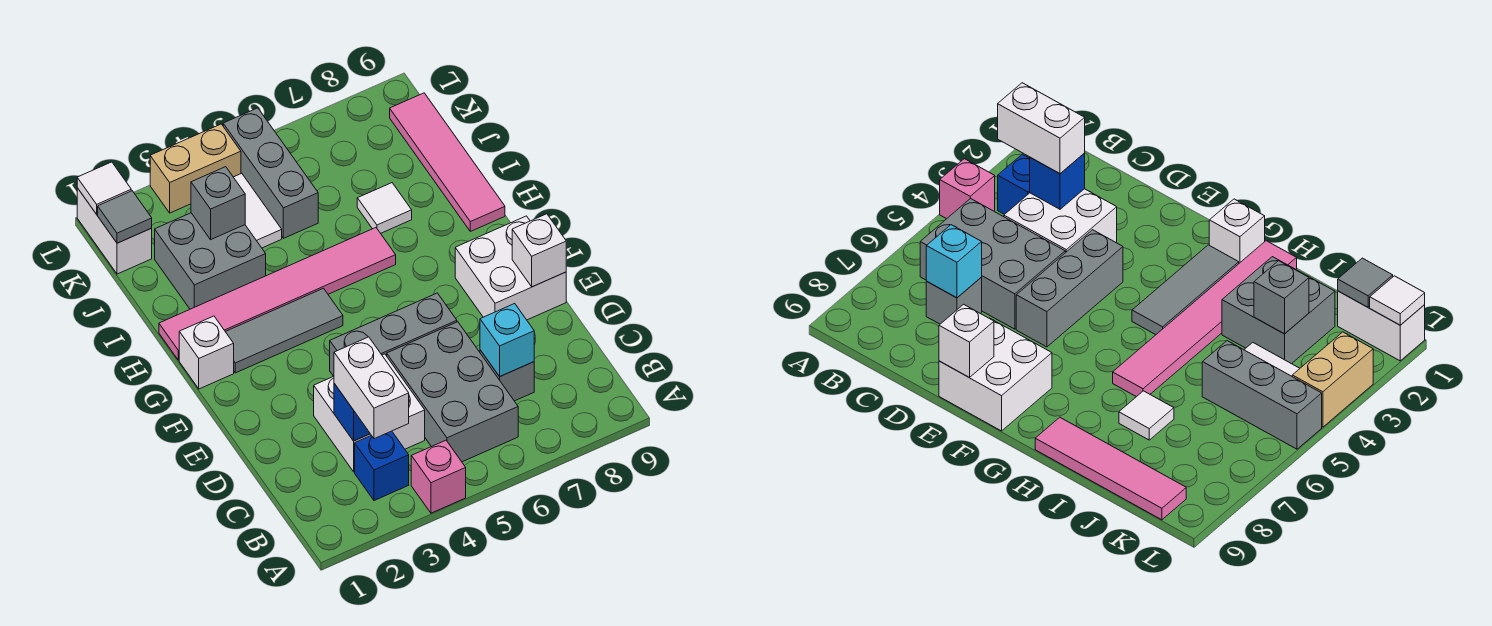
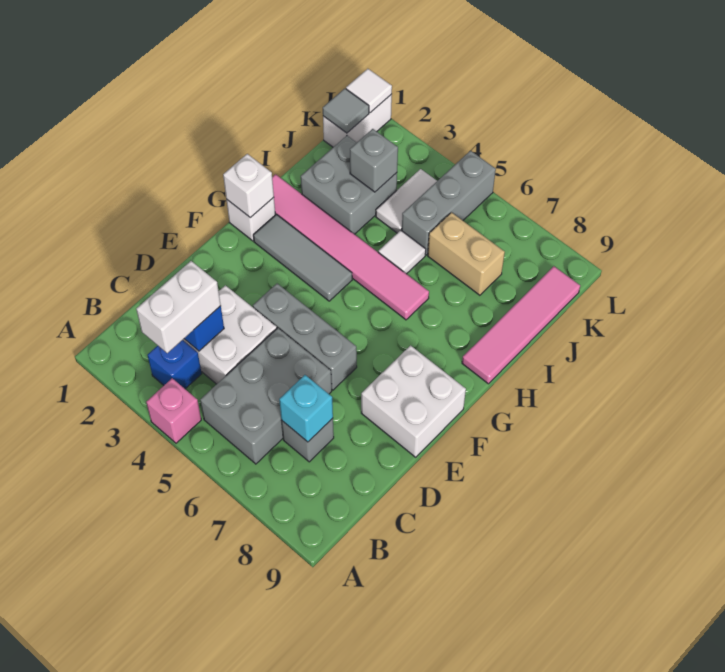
white 1x1 brick [512,214,566,287] -> white 1x1 brick moved to [223,154,274,218]
white 1x1 tile [357,183,412,233] -> white 1x1 tile moved to [378,230,426,274]
tan 1x2 brick [150,124,241,213] -> tan 1x2 brick moved to [428,213,505,295]

